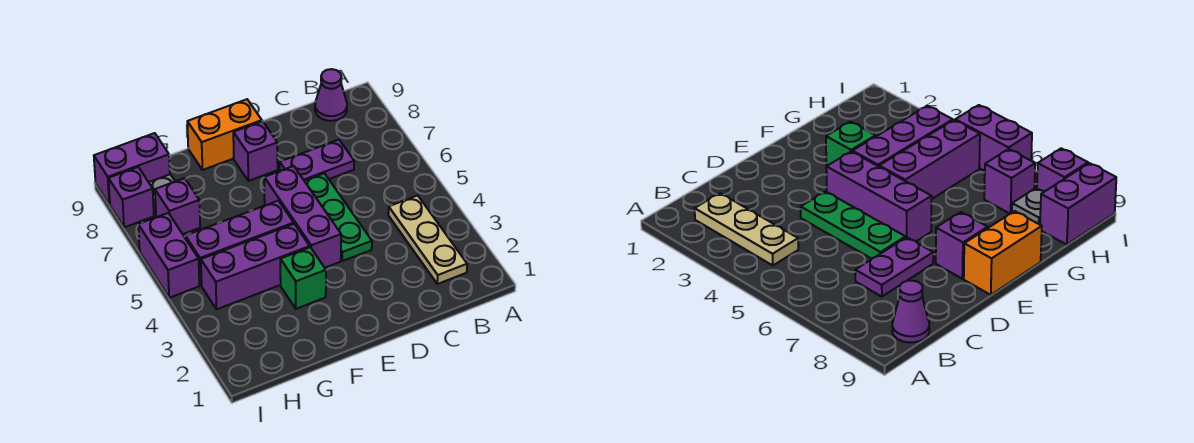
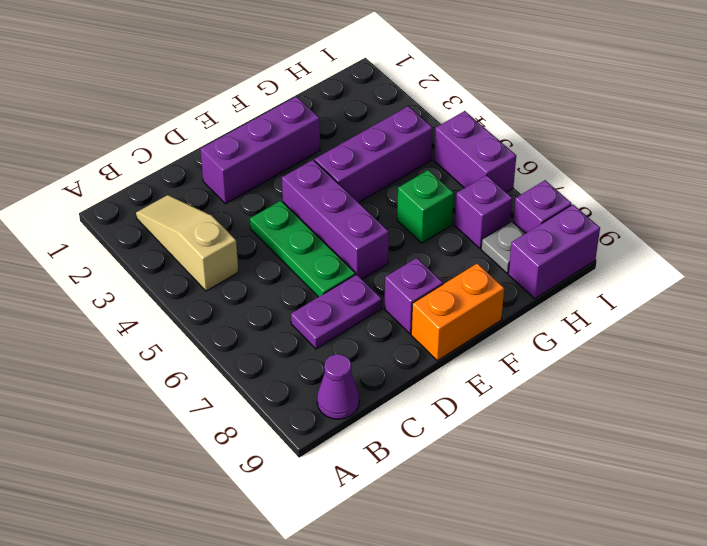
tan 1x3 plate [388,195,467,284] -> tan 1x3 slope [136,195,238,291]
green 1x1 brick [280,247,326,309] -> green 1x1 brick moved to [397,170,454,243]
purple 1x3 brick [185,201,294,286] -> purple 1x3 brick moved to [200,97,320,204]

